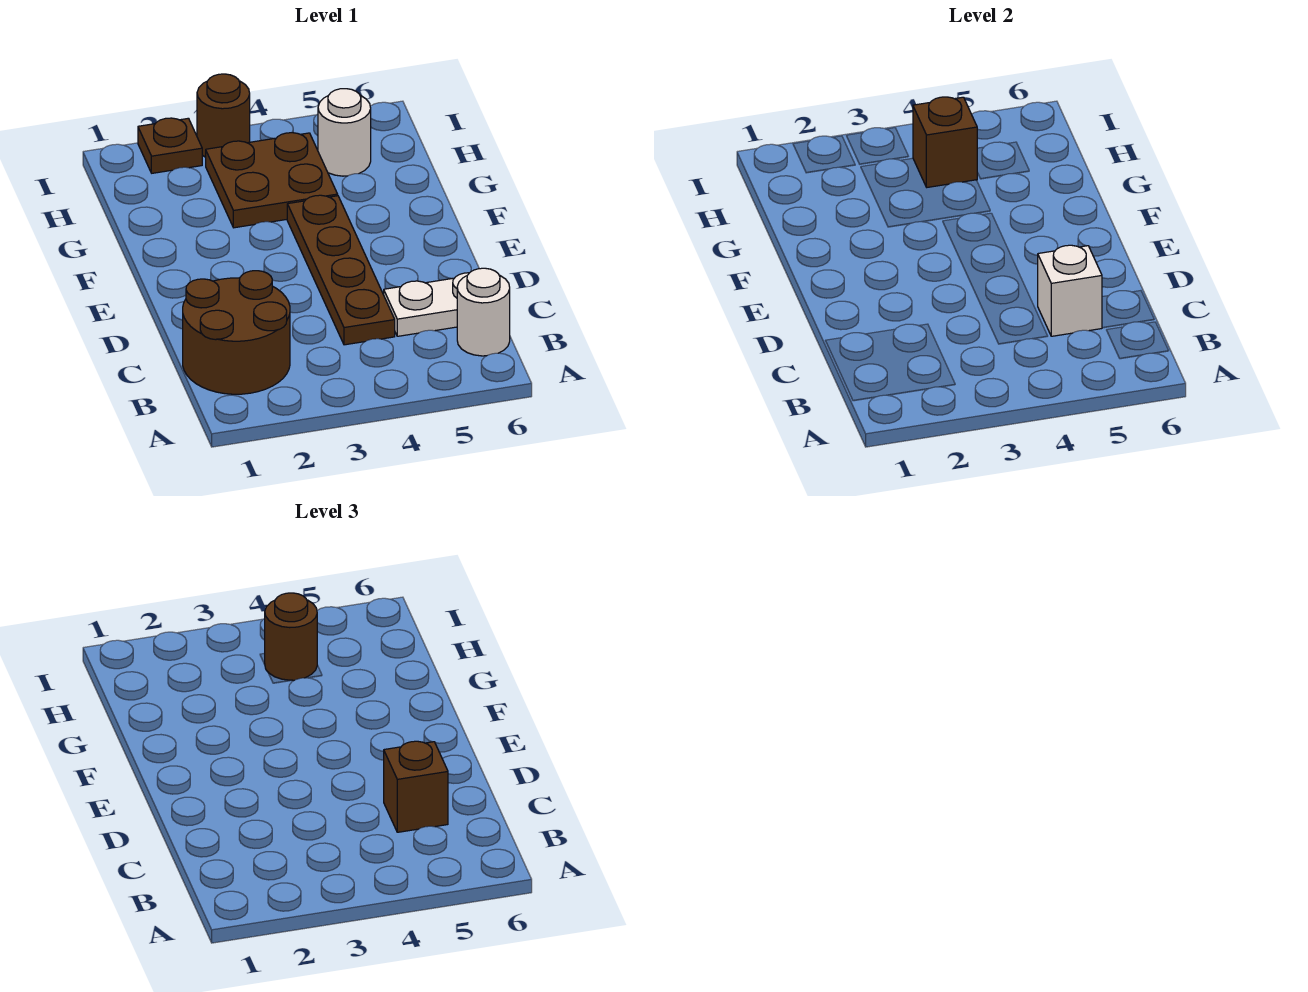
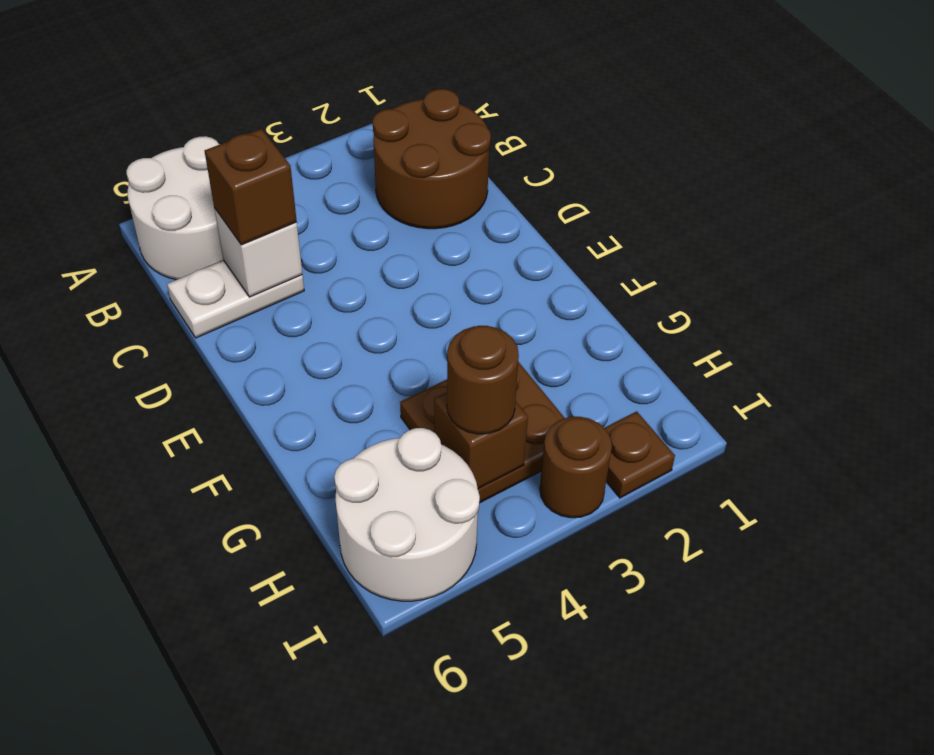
white 1x1 round brick [457,268,510,356] -> white 2x2 round brick [127,136,223,280]
brown 1x4 plate [287,195,395,345] -> none
white 1x1 round brick [318,89,371,176] -> white 2x2 round brick [334,428,480,601]

